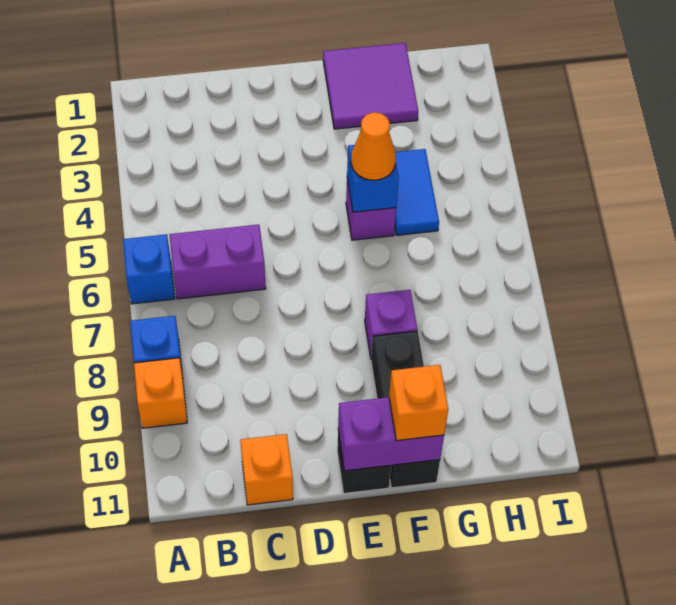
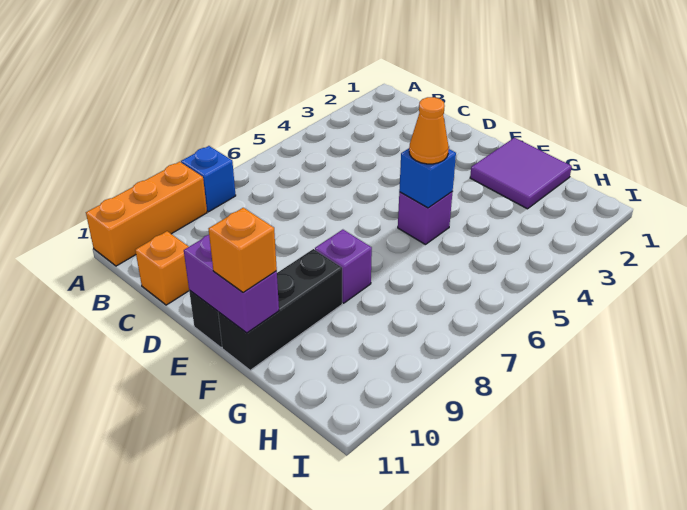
blue 1x1 brick [123,234,175,304] -> none
orange 1x1 brick [134,358,187,428] -> orange 1x3 brick [86,162,207,266]
purple 1x2 brick [169,225,266,299] -> none
blue 1x2 tile [395,149,439,235] -> none

